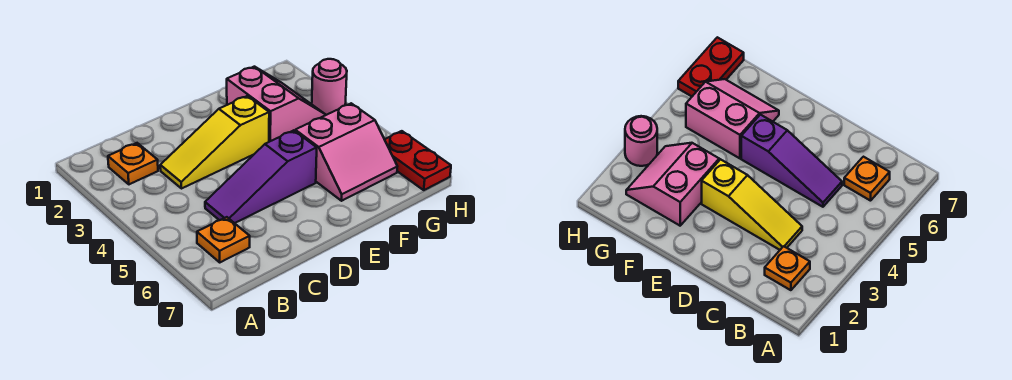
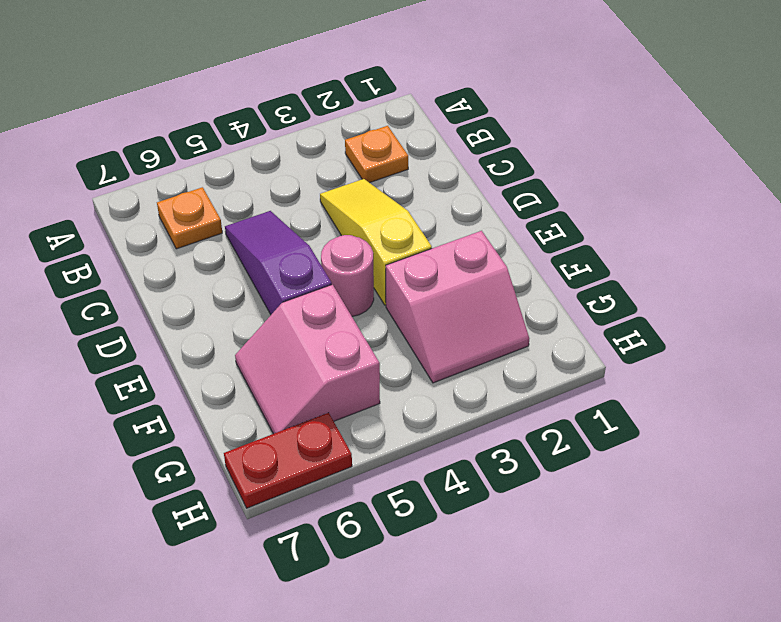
pink 1x1 round brick [312,59,347,115] -> pink 1x1 round brick moved to [321,235,374,316]

